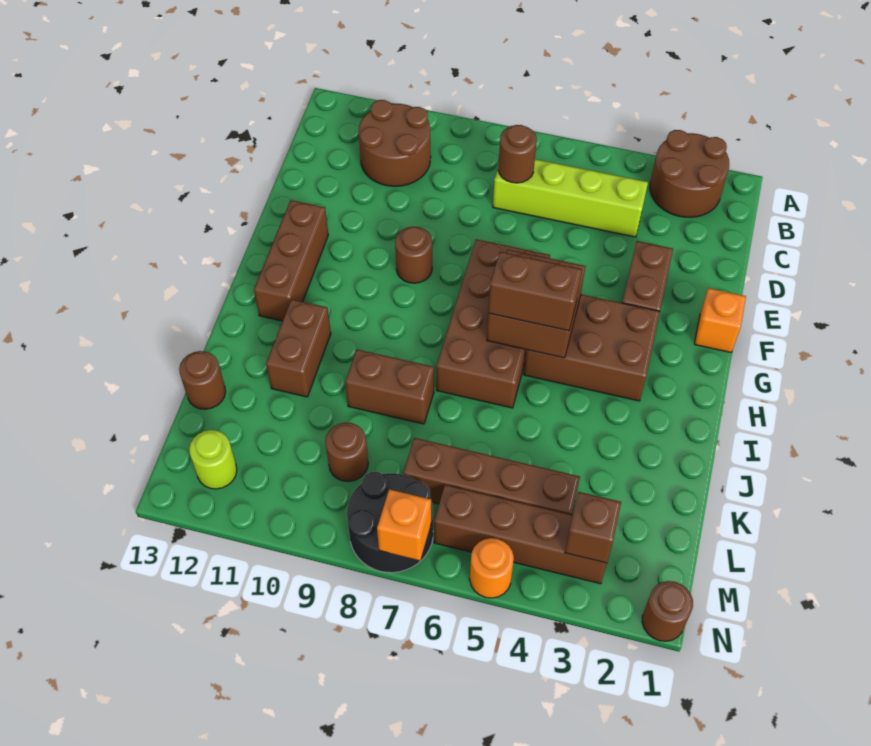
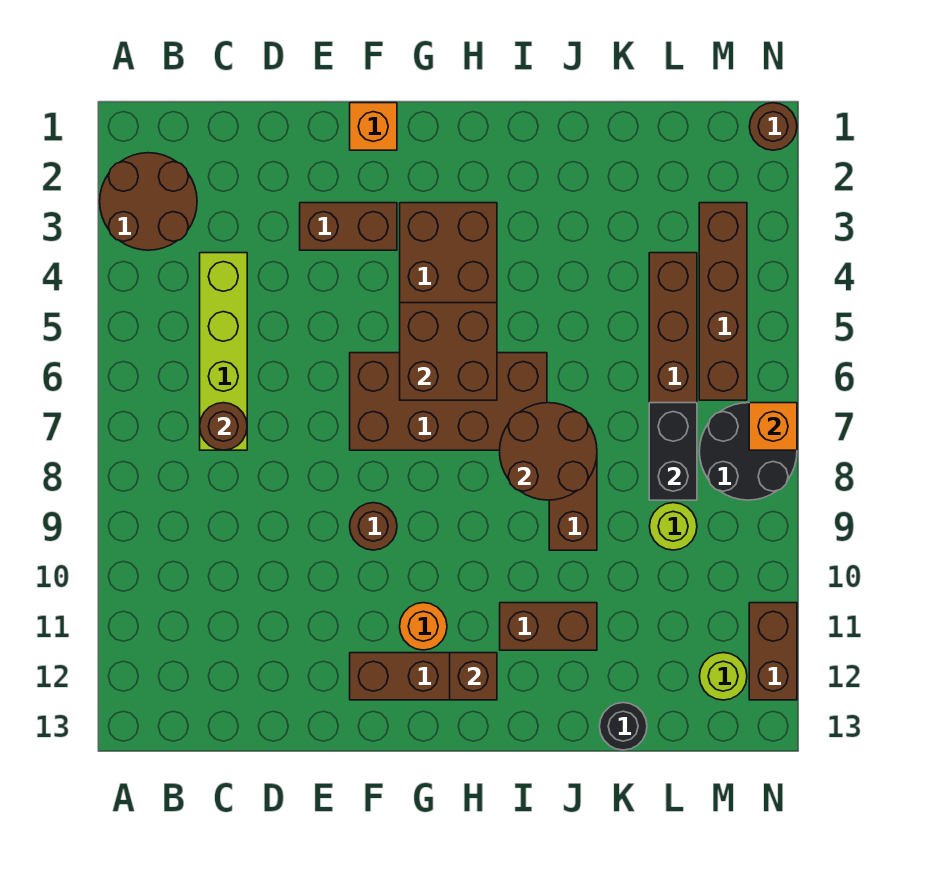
brown 2x2 round brick [359,100,431,186] -> brown 2x2 round brick moved to [500,403,597,500]
brown 1x2 brick [488,252,582,331] -> brown 1x2 brick moved to [749,603,797,700]
brown 1x1 round brick [179,351,226,409] -> black 1x1 round brick [599,703,647,750]
none -> black 1x2 brick [649,403,697,500]
brown 1x1 round brick [325,423,368,481] -> lime 1x1 round brick [649,503,697,550]
brown 1x1 brick [565,492,621,563] -> brown 1x1 brick moved to [450,653,497,700]
orange 1x1 round brick [470,538,514,598] -> orange 1x1 round brick moved to [400,603,447,650]

